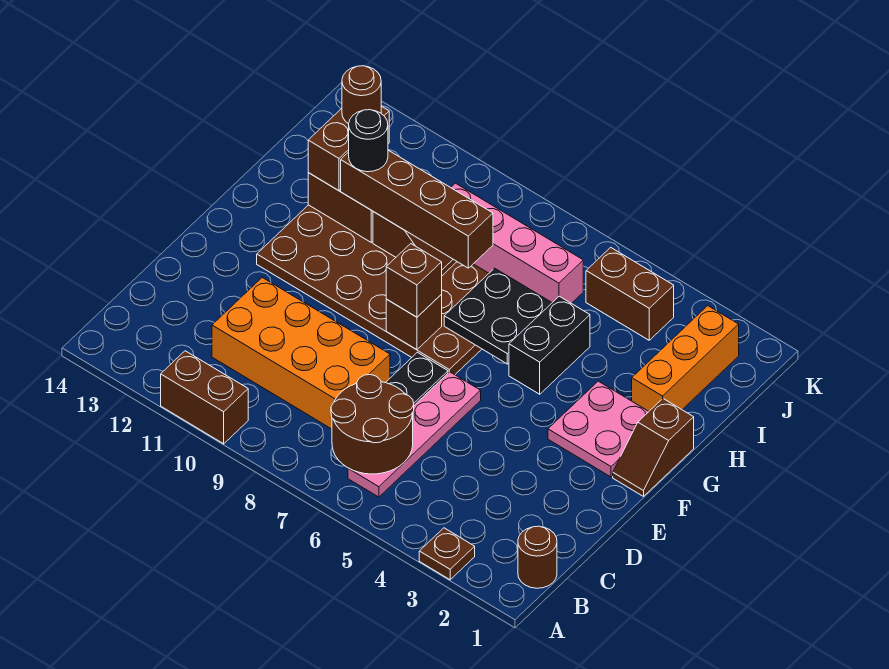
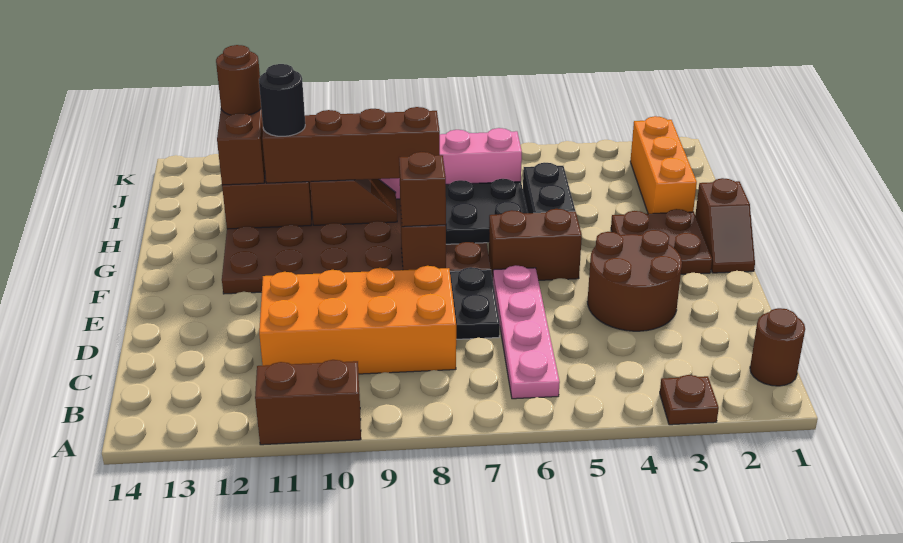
brown 2x2 round brick [331,375,414,474] -> brown 2x2 round brick moved to [587,230,682,331]
pink 2x2 plate [548,381,649,477] -> brown 2x2 plate [611,209,712,274]
brown 1x2 brick [586,247,674,340] -> brown 1x2 brick moved to [489,209,582,280]

